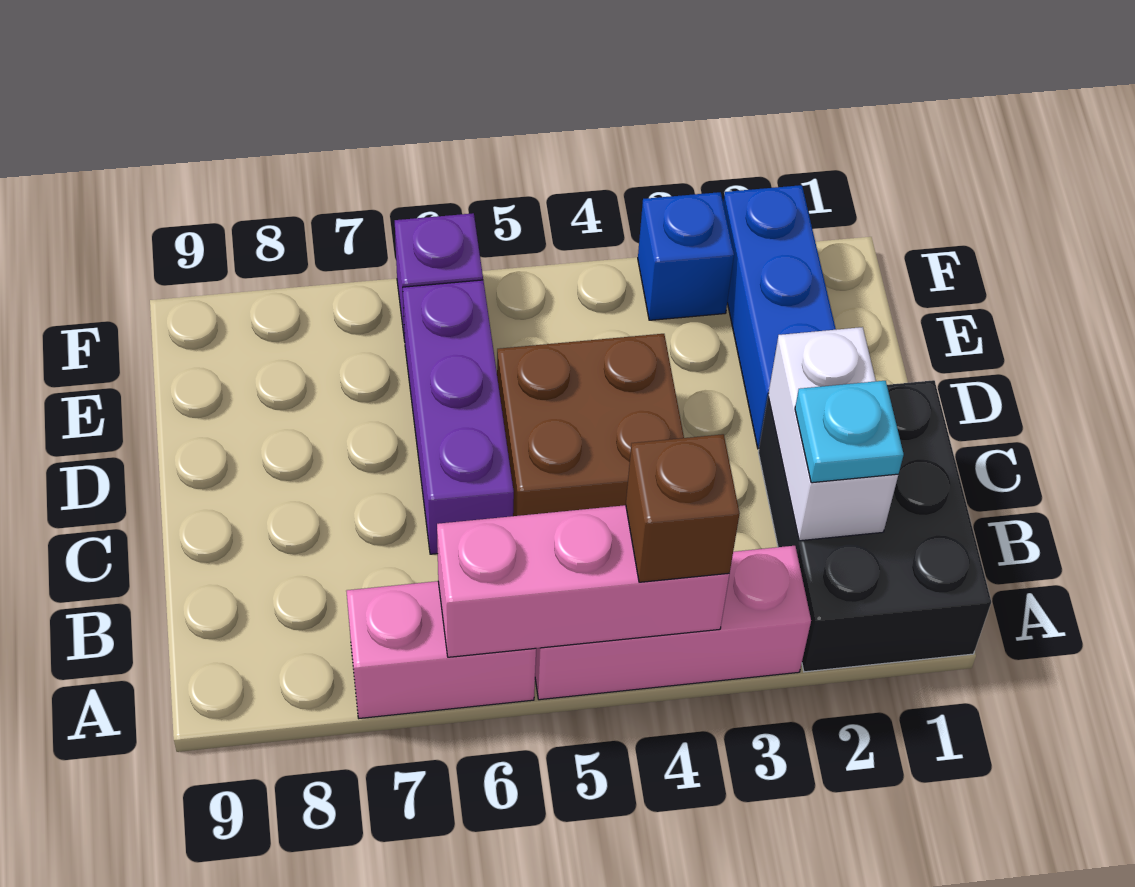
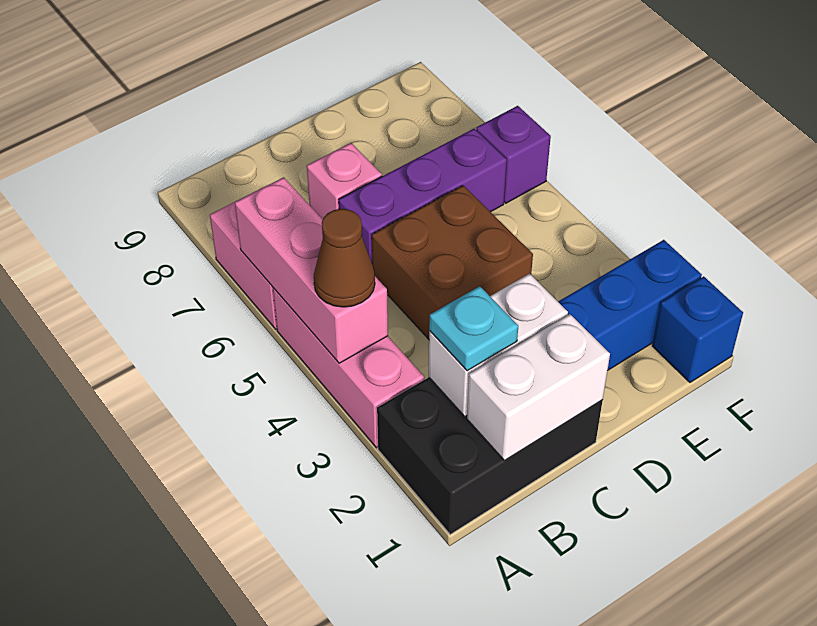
brown 1x1 brick [626,434,740,582] -> brown 1x1 cone [314,209,375,307]
none -> white 1x2 brick [467,314,610,460]
none -> pink 1x1 brick [307,143,382,219]
blue 1x1 brick [638,192,734,320] -> blue 1x1 brick moved to [652,276,743,382]

